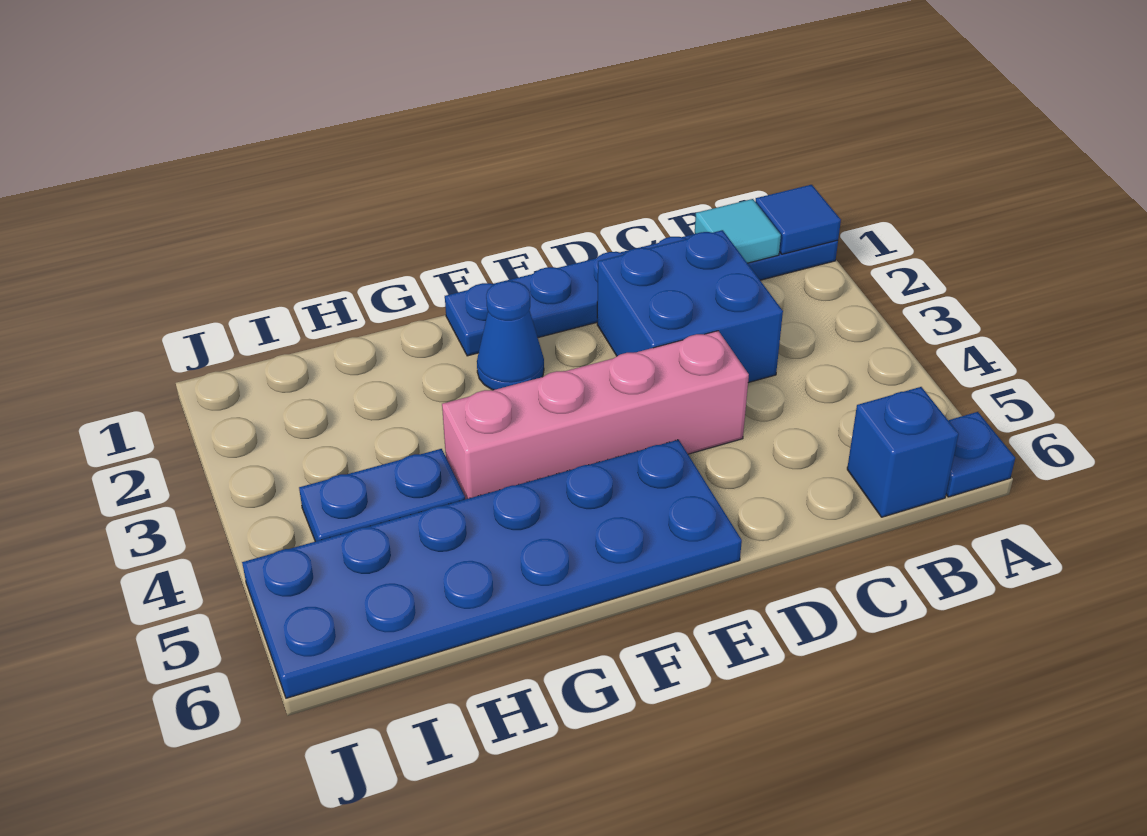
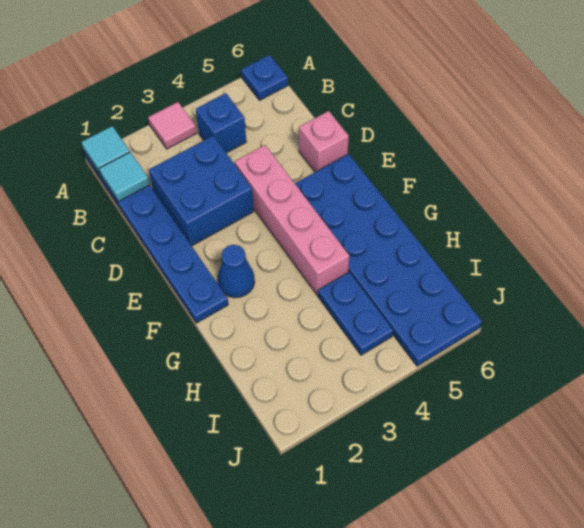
blue 1x1 tile [755,185,841,254] -> cyan 1x1 tile [82,126,130,175]
none -> pink 1x1 tile [148,102,196,149]
blue 1x1 brick [847,387,959,517] -> blue 1x1 brick moved to [196,93,246,153]
none -> pink 1x1 brick [299,111,349,172]

